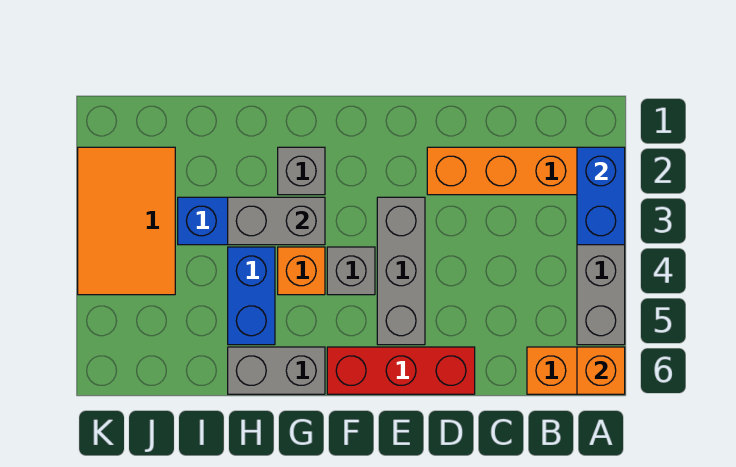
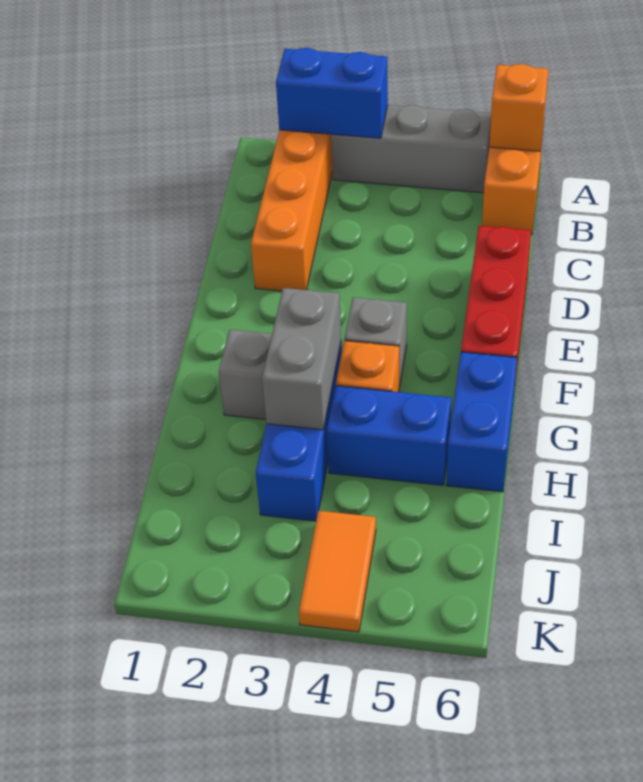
grey 1x3 brick [377,197,425,345] -> none
grey 1x2 brick [228,347,325,394] -> blue 1x2 brick [447,352,517,492]
orange 2x3 tile [78,147,175,295] -> orange 1x2 tile [299,511,376,632]

